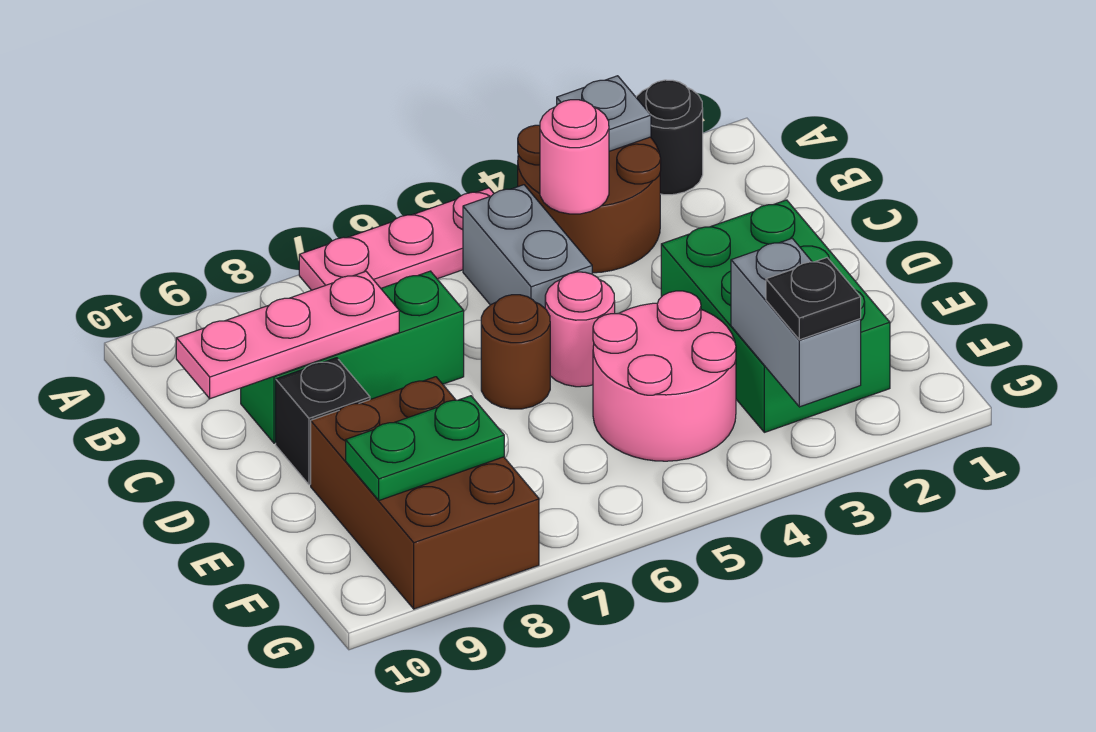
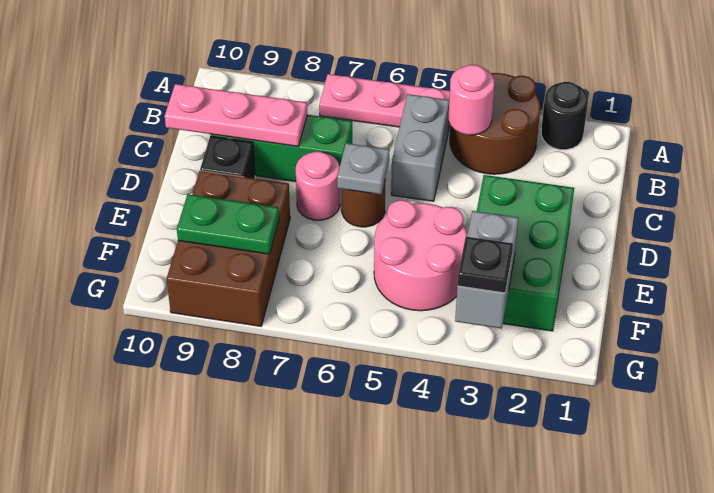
grey 1x1 plate [557,76,651,151] -> grey 1x1 plate moved to [337,143,390,195]
pink 1x1 round brick [545,272,615,387] -> pink 1x1 round brick moved to [296,152,340,220]

